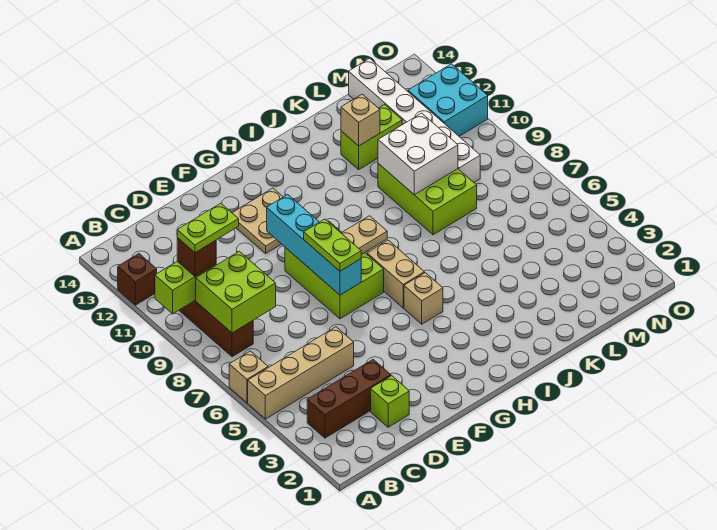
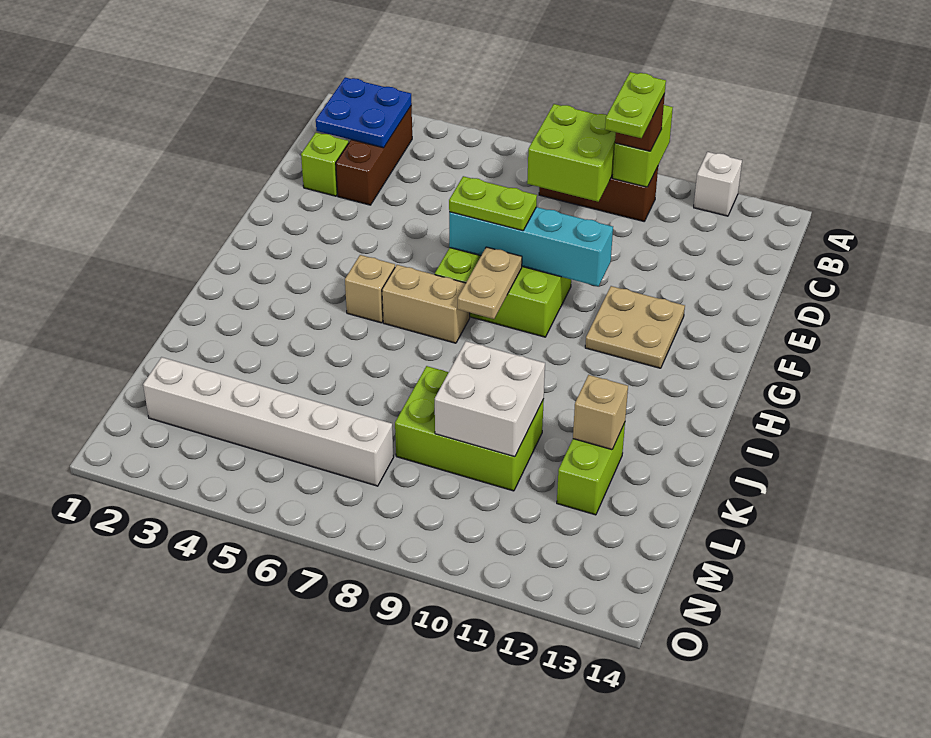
tan 1x4 brick [248,327,354,419] -> none
tan 1x1 brick [229,351,268,403] -> none
brown 1x1 brick [118,254,157,305] -> white 1x1 brick [694,152,742,216]
none -> blue 2x2 plate [316,77,412,148]
white 1x6 brick [349,58,480,182] -> white 1x6 brick moved to [143,357,394,486]
cyan 2x2 brick [408,64,488,136] -> none

